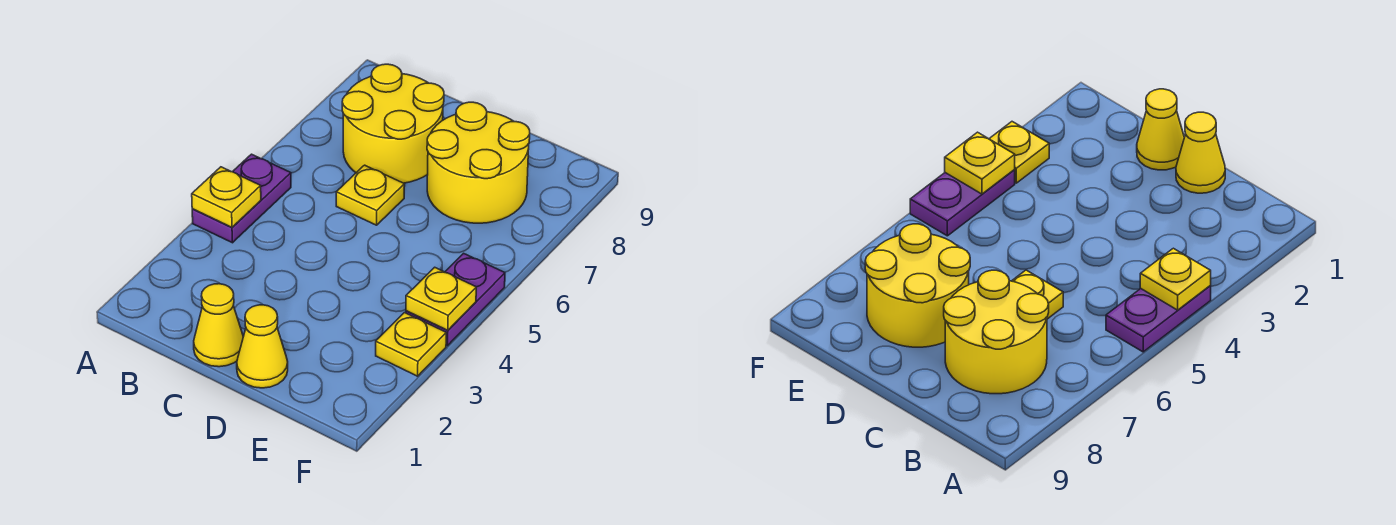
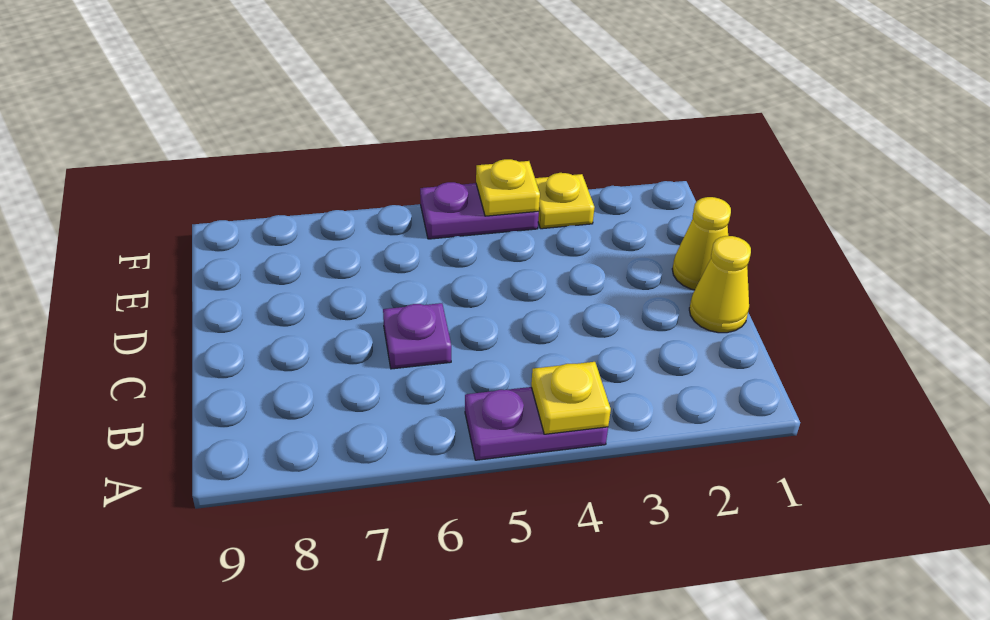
yellow 2x2 round brick [342,64,444,183] -> none
yellow 1x1 plate [336,165,405,225] -> purple 1x1 plate [383,303,451,369]
yellow 2x2 round brick [427,102,530,223] -> none

